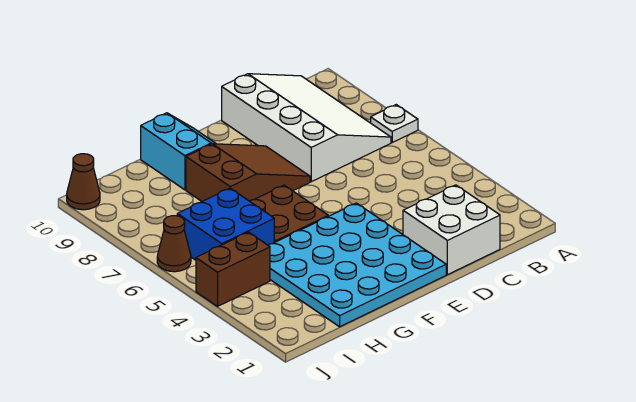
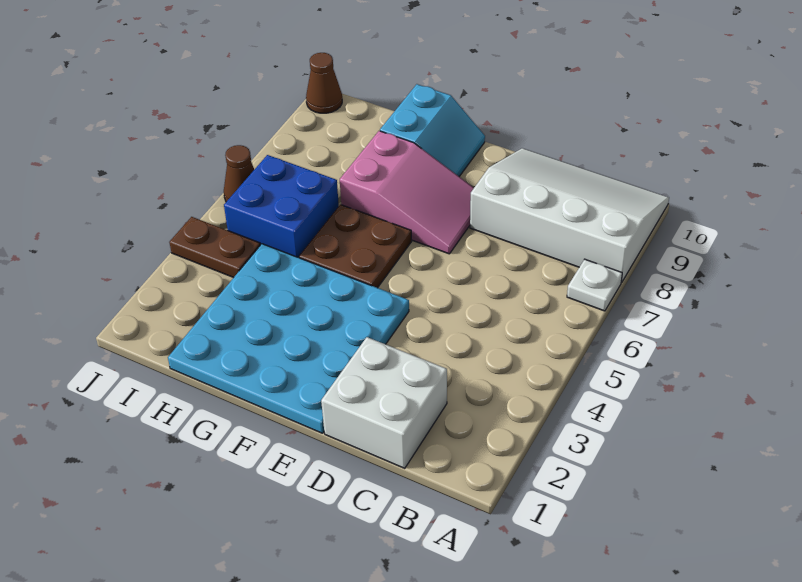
white 3x4 slope [222,74,391,182] -> white 3x4 slope turned to [470,148,669,283]
brown 2x3 slope [186,144,310,201] -> pink 2x3 slope [340,131,474,254]
brown 1x2 brick [196,232,270,306] -> brown 1x2 plate [169,217,260,278]

